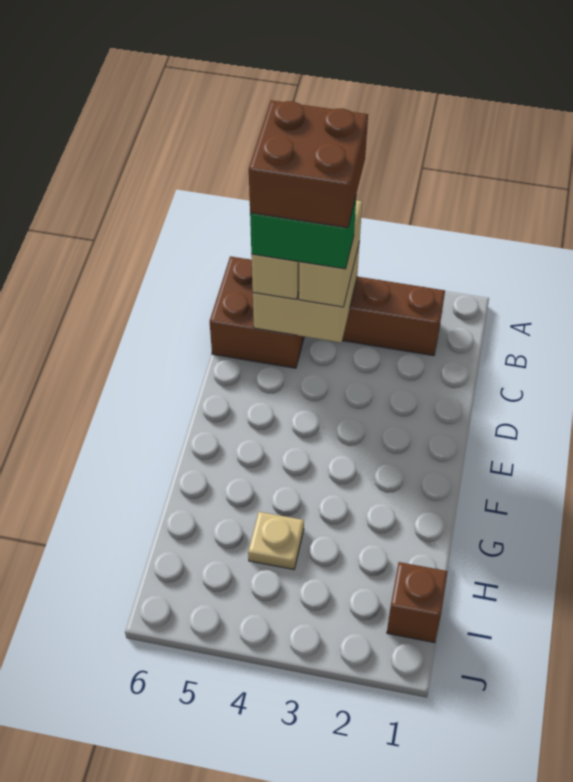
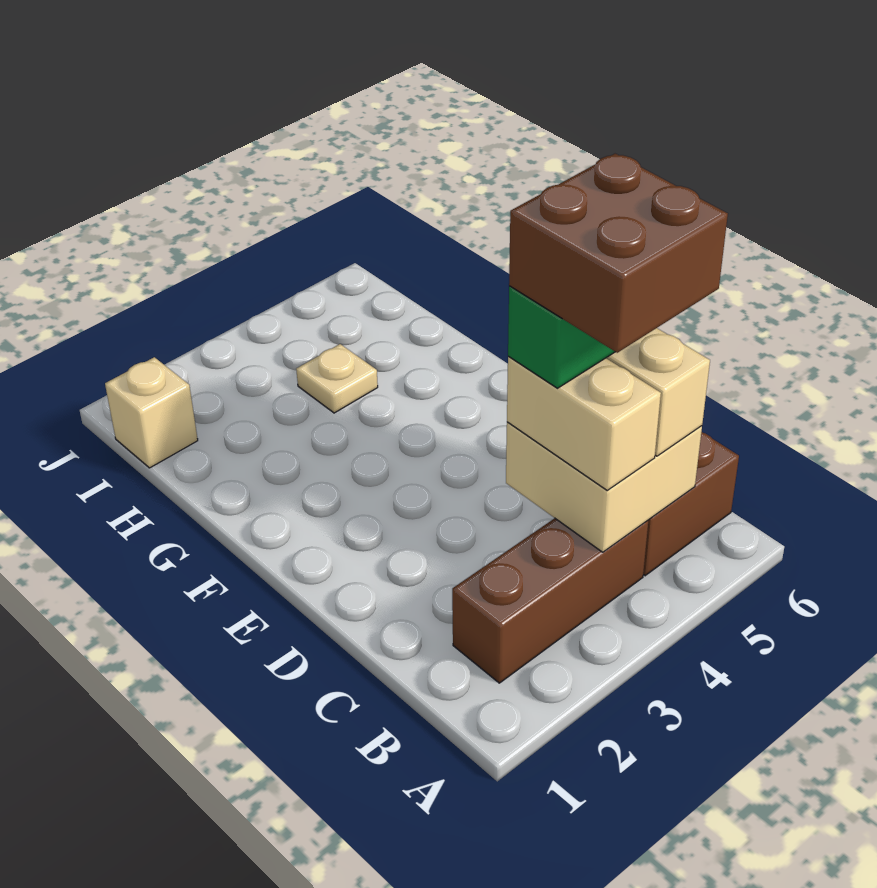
brown 1x1 brick [387,562,448,643] -> tan 1x1 brick [105,357,198,468]

